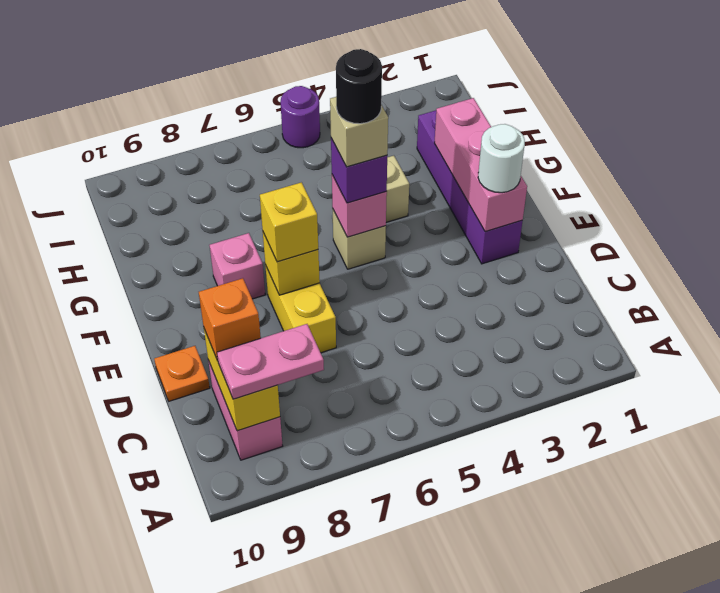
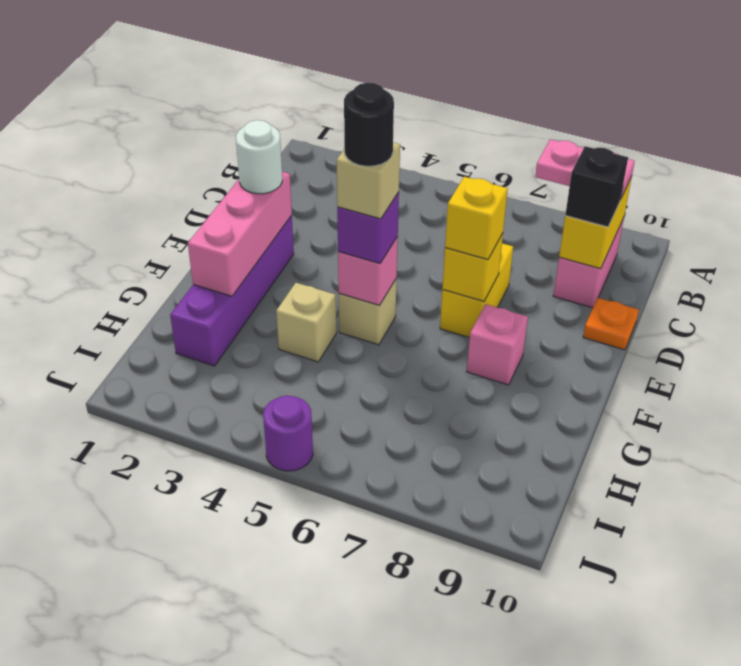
orange 1x1 brick [199,278,261,361] -> black 1x1 brick [565,146,628,227]

